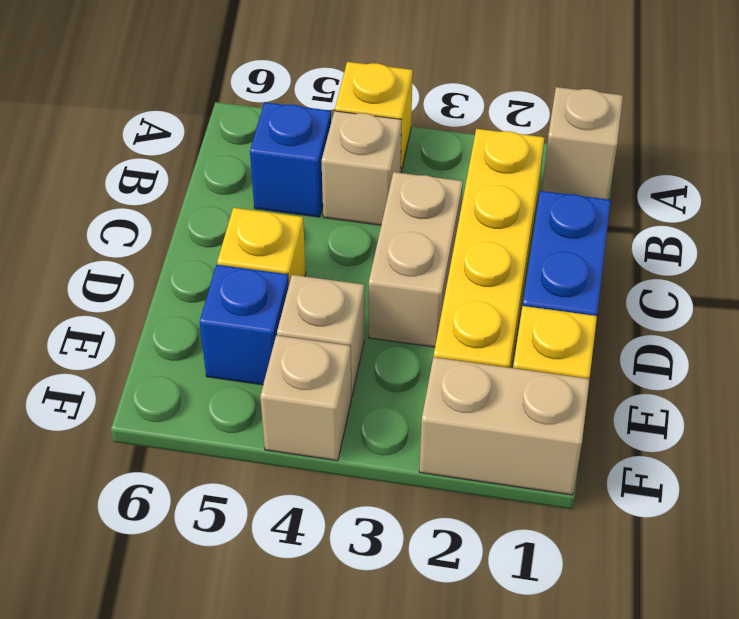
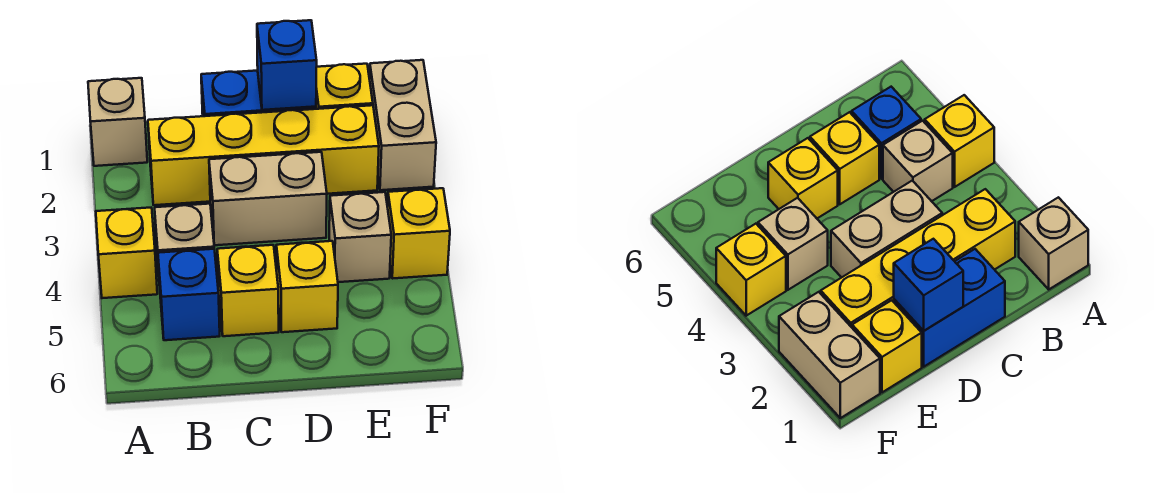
none -> yellow 1x1 brick [217,245,279,336]
blue 1x1 brick [200,265,289,385] -> blue 1x1 brick moved to [257,20,317,110]
tan 1x1 brick [260,335,351,461] -> yellow 1x1 brick [388,188,450,278]

